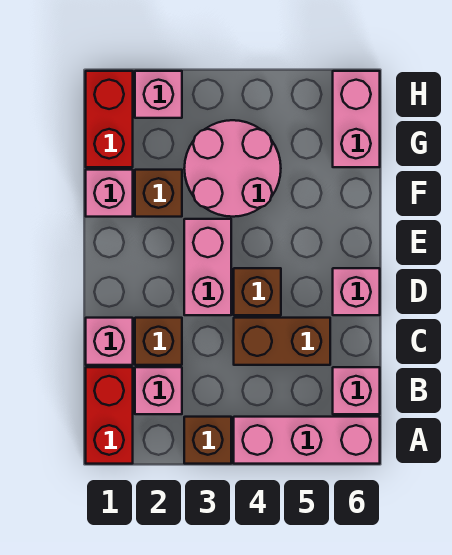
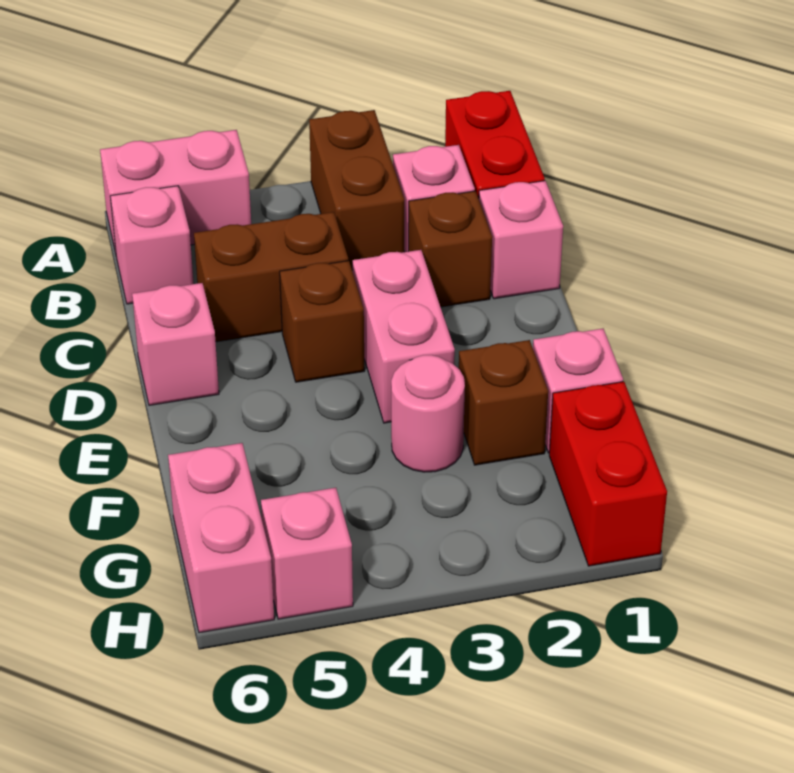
brown 1x1 brick [184,417,231,464] -> brown 1x2 brick [309,110,404,270]
pink 1x3 brick [234,417,380,464] -> pink 1x2 brick [100,130,251,253]
pink 2x2 round brick [184,120,281,217] -> pink 1x1 round brick [391,355,465,472]
pink 1x1 brick [135,71,182,118] -> pink 1x1 brick moved to [261,488,353,619]

